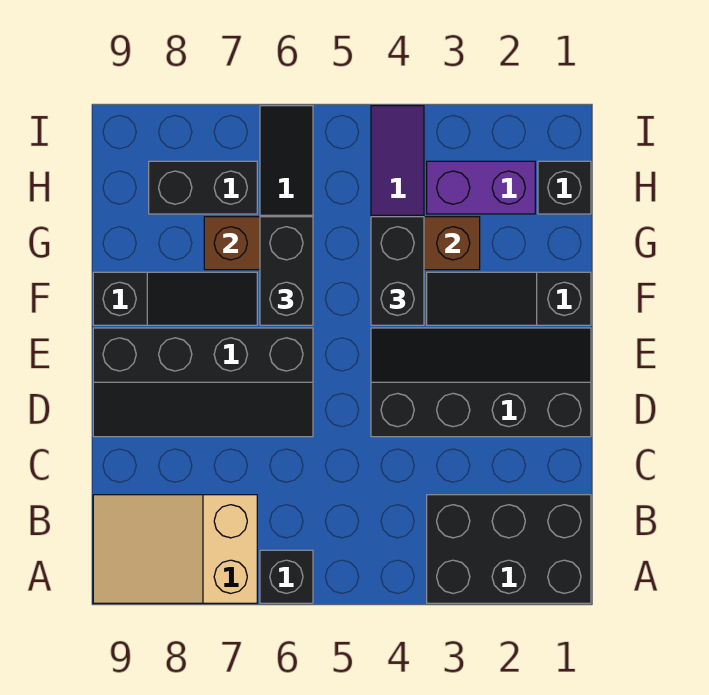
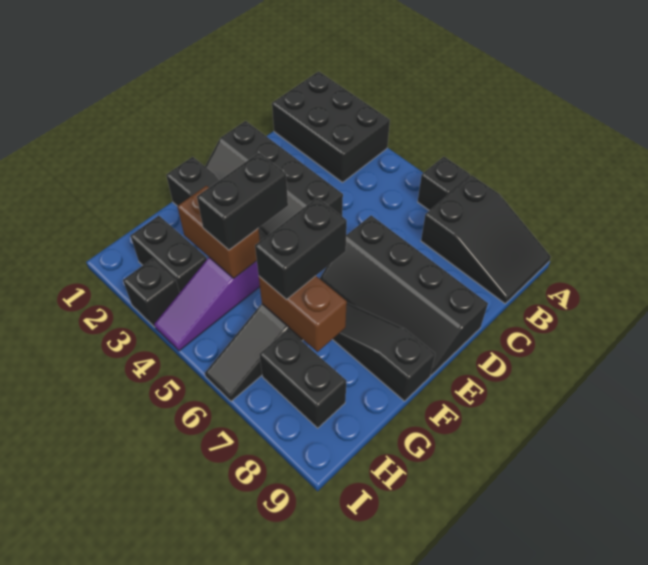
tan 2x3 slope [93,495,257,603] -> black 2x3 slope [421,175,551,304]
black 2x4 slope [93,328,313,437] -> black 2x4 slope turned to [319,215,488,375]
black 1x1 brick [538,161,591,214] -> black 1x1 brick moved to [123,259,180,327]
purple 1x2 brick [427,161,535,214] -> black 1x2 brick [130,216,207,292]

